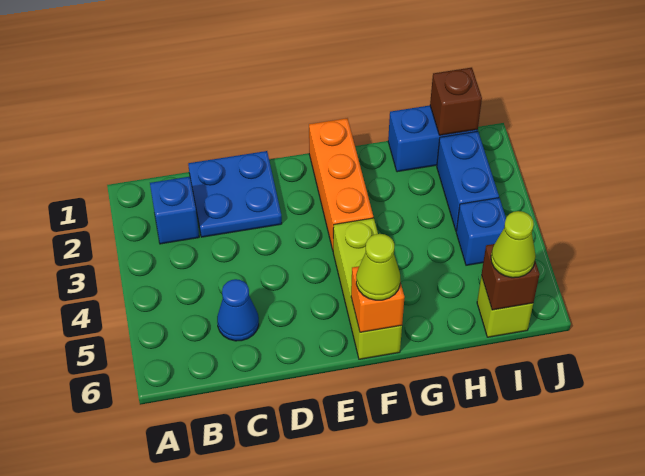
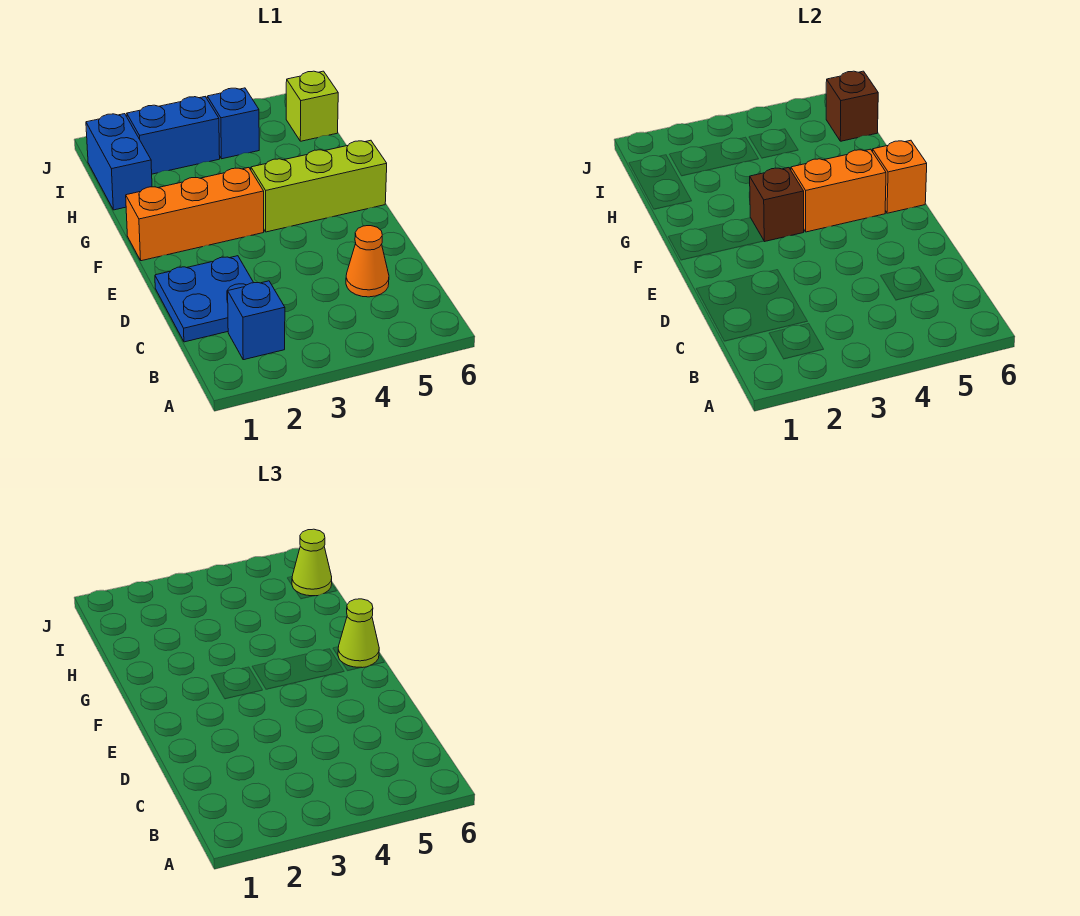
blue 1x1 cone [217,279,259,341] -> orange 1x1 cone [346,226,389,297]
none -> orange 1x2 brick [791,149,886,232]
brown 1x1 brick [430,68,482,135] -> brown 1x1 brick moved to [750,168,804,242]

